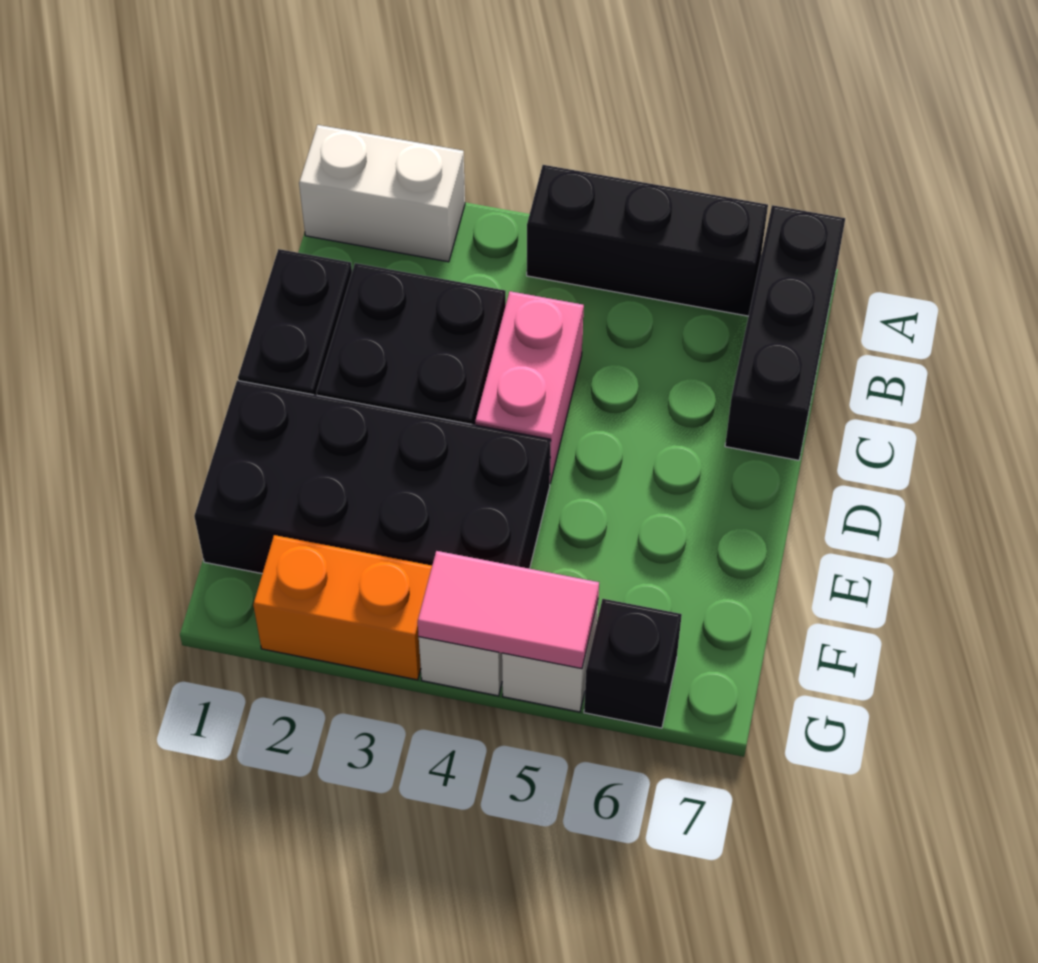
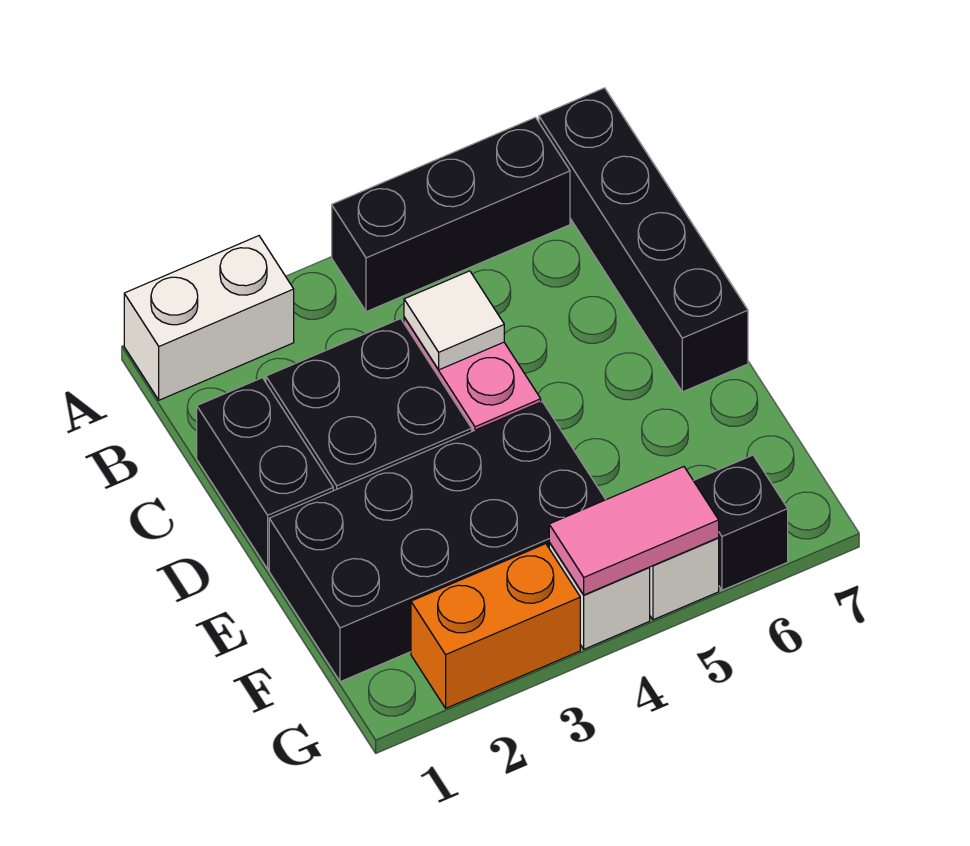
black 1x3 brick [725,205,845,460] -> black 1x4 brick [539,88,748,392]
none -> white 1x1 tile [404,271,504,370]

